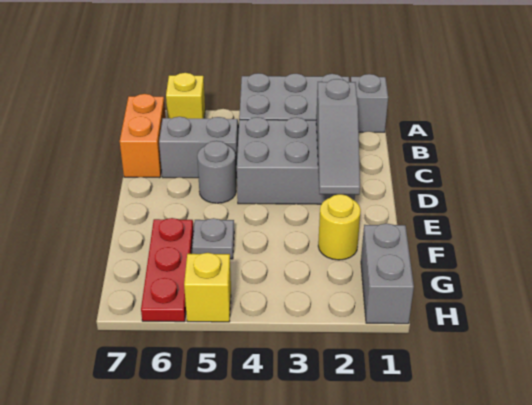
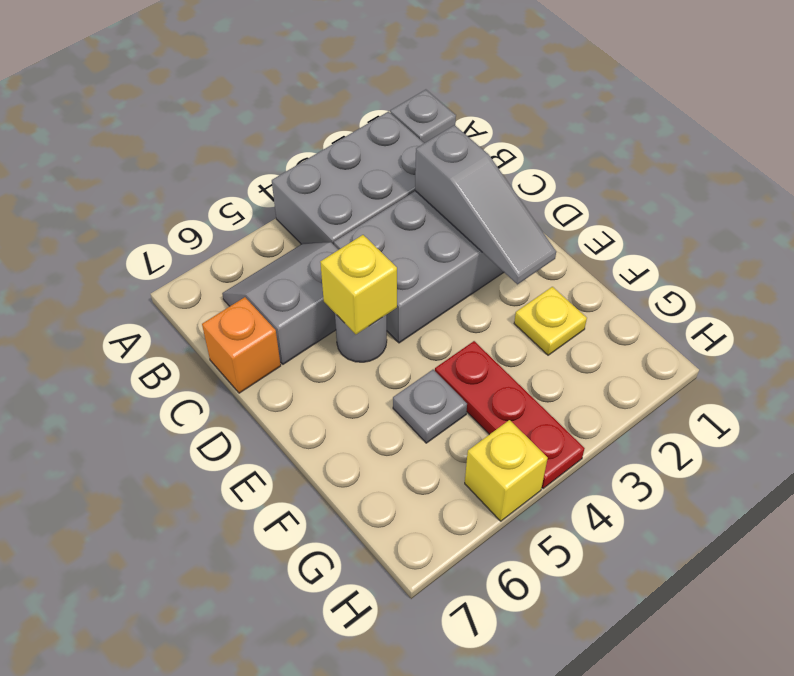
yellow 1x1 brick [166,73,205,119] -> yellow 1x1 brick moved to [320,235,397,334]
orange 1x2 brick [120,94,166,178] -> orange 1x1 brick [202,297,281,393]
yellow 1x1 round brick [318,194,361,260] -> yellow 1x1 plate [514,287,587,355]
red 1x3 plate [141,218,194,322] -> red 1x3 plate moved to [435,341,585,489]
grey 1x2 brick [361,223,414,324] -> none

